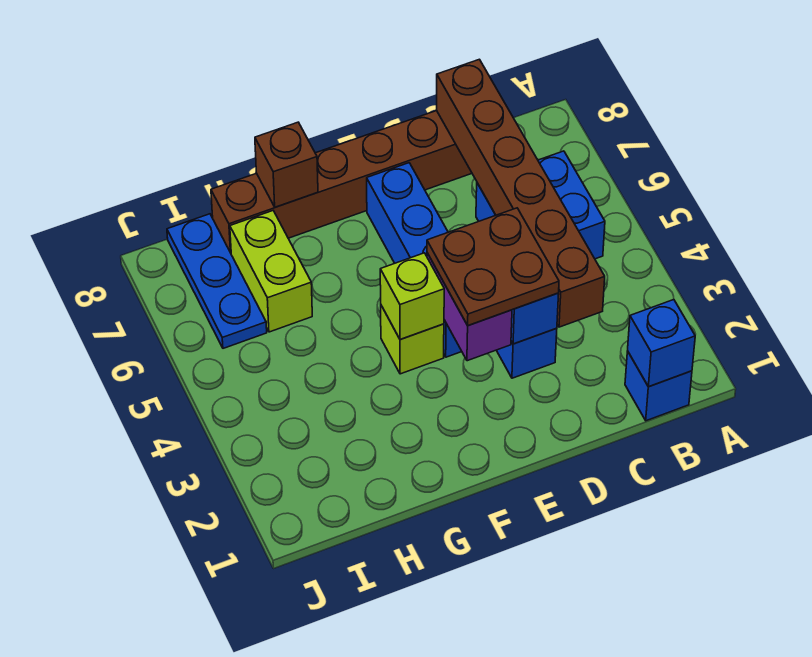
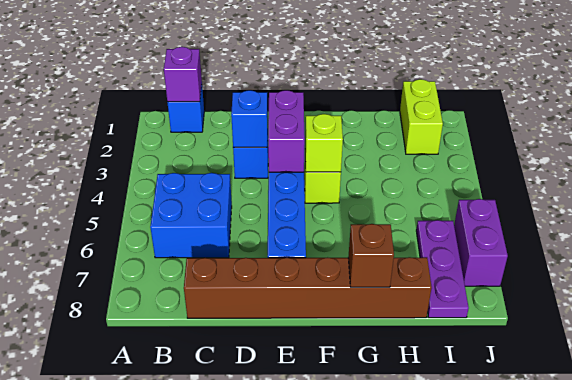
blue 1x1 brick [628,300,695,387] -> purple 1x1 brick [164,47,202,102]
brown 1x6 brick [437,59,605,327] -> none
brown 2x2 plate [427,208,559,326] -> none
lime 1x2 brick [230,211,312,332] -> lime 1x2 brick moved to [400,79,443,154]
blue 1x3 plate [167,214,267,348] -> purple 1x3 plate [416,220,469,318]
none -> purple 1x2 brick [454,199,508,286]

